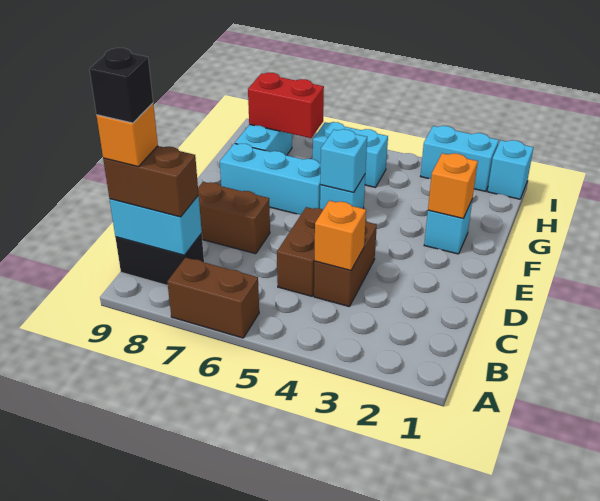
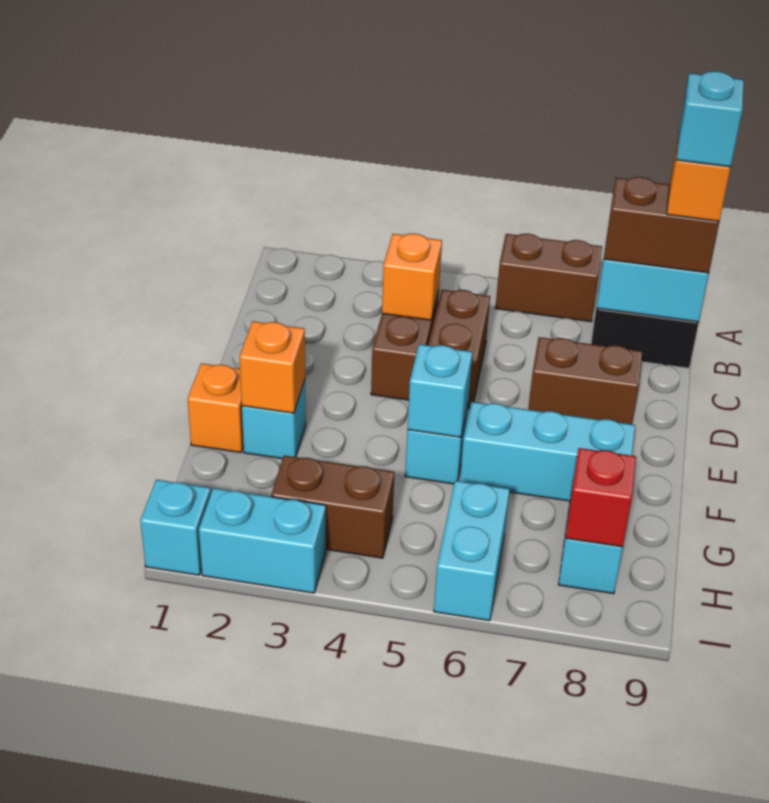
black 1x1 brick [89,48,153,123] -> cyan 1x1 brick [676,71,744,167]
none -> orange 1x1 brick [188,363,244,452]
none -> brown 1x2 brick [271,456,394,558]
cyan 1x2 brick [313,122,388,187] -> cyan 1x2 brick turned to [434,481,510,621]
red 1x2 brick [248,73,324,138] -> red 1x1 brick [566,448,636,547]

